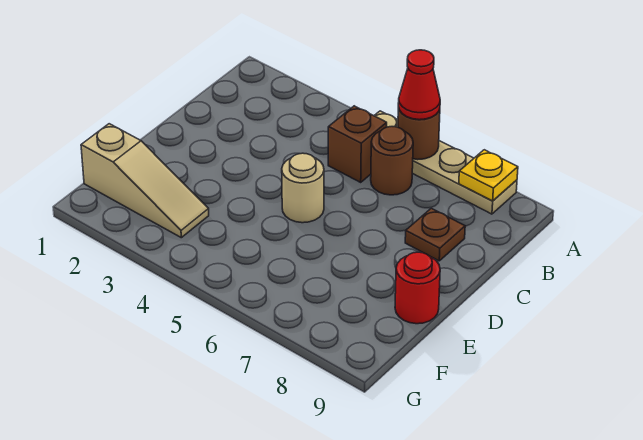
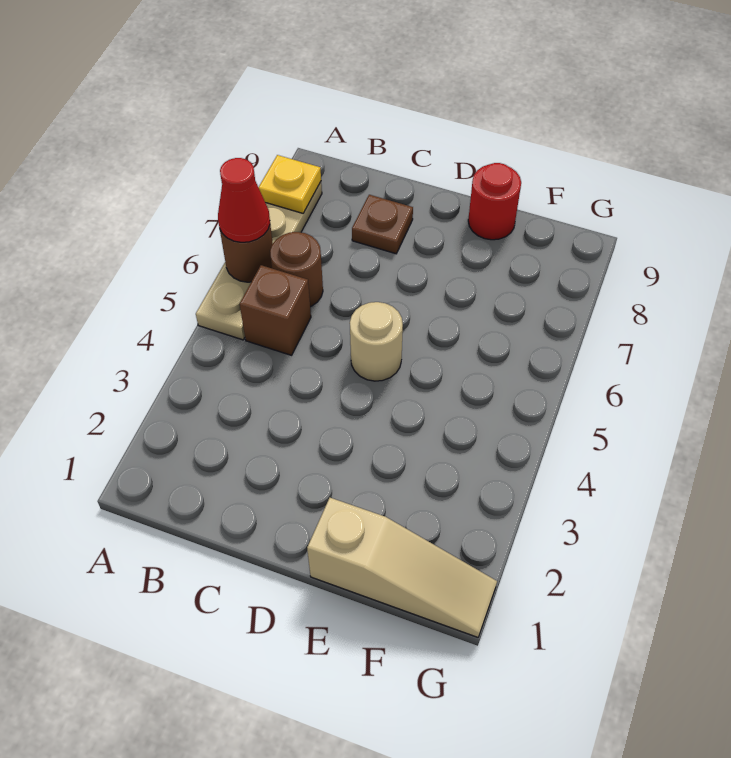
tan 1x3 slope [81,124,209,238] -> tan 1x3 slope turned to [307,498,497,637]

